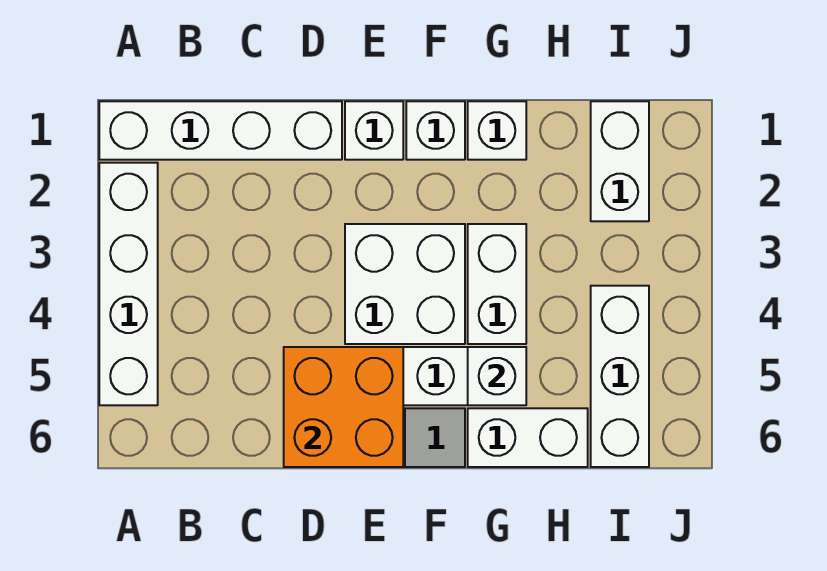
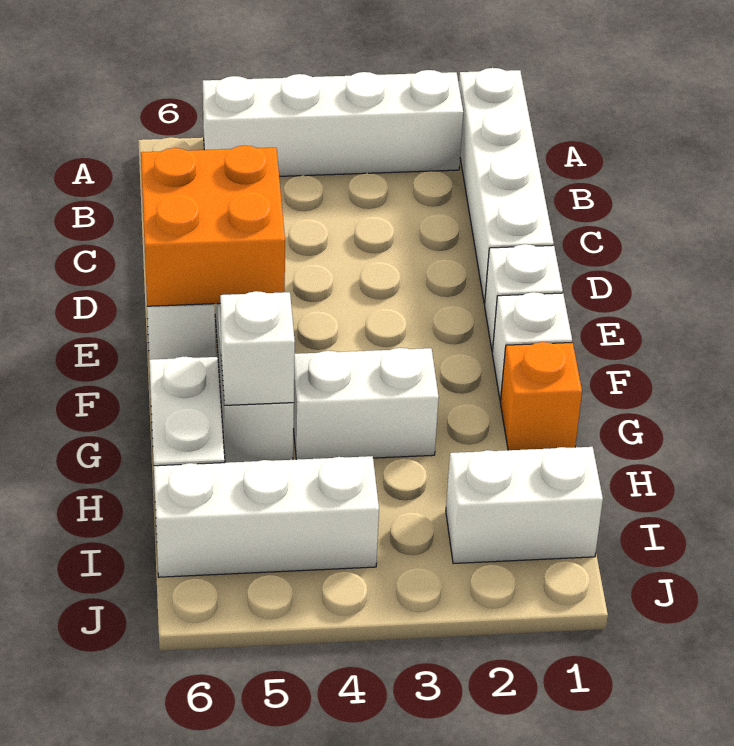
white 2x2 brick [345,224,465,344] -> none
white 1x1 brick [468,101,526,160] -> orange 1x1 brick [500,342,582,450]

